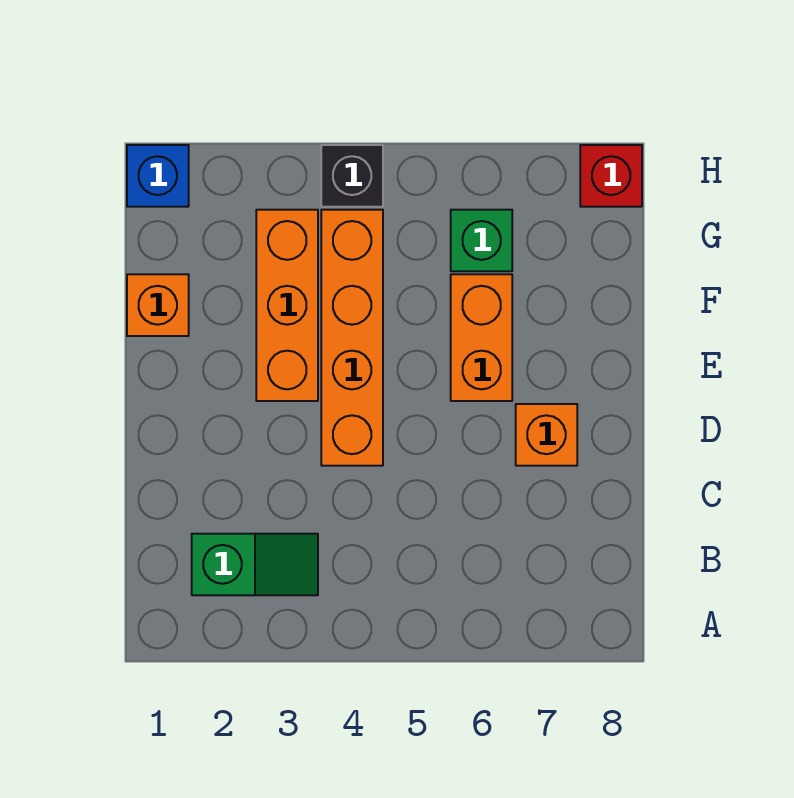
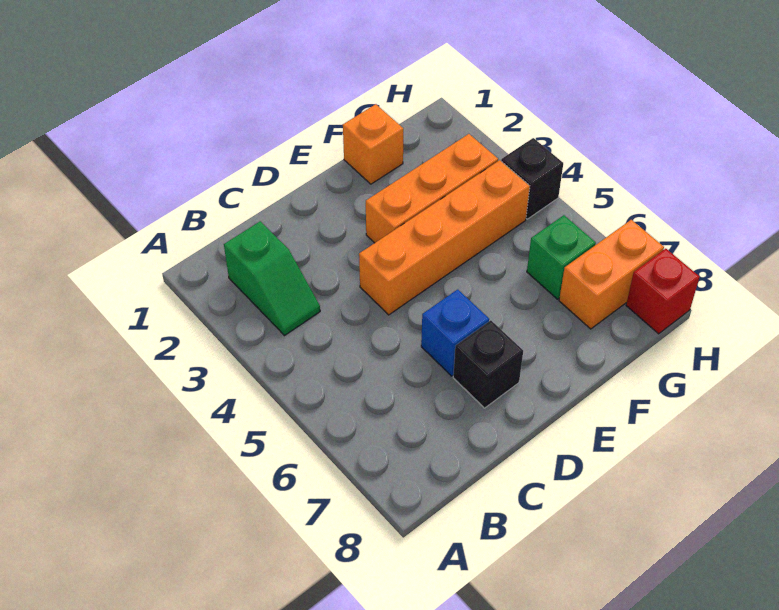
orange 1x1 brick [516,404,577,466] -> black 1x1 brick [453,320,523,408]
orange 1x2 brick [451,274,512,401] -> orange 1x2 brick moved to [559,220,664,329]
blue 1x1 brick [127,145,189,207] -> blue 1x1 brick moved to [421,289,489,376]

